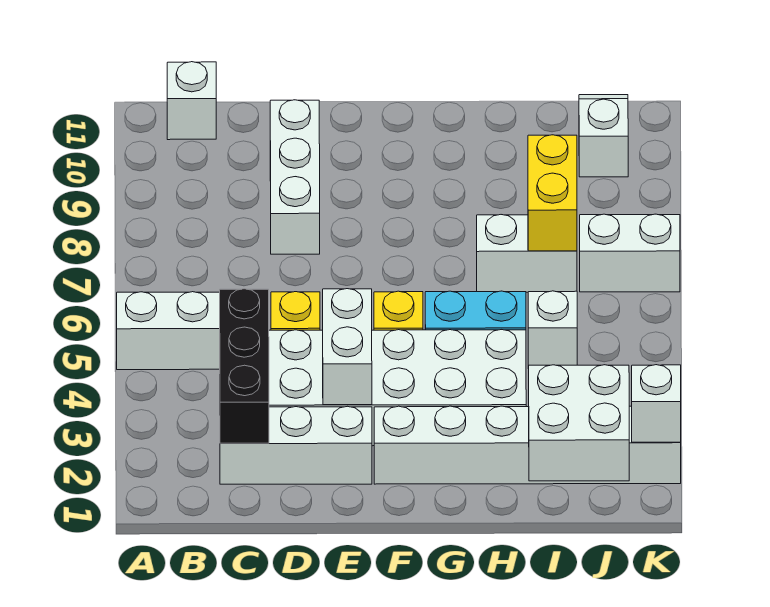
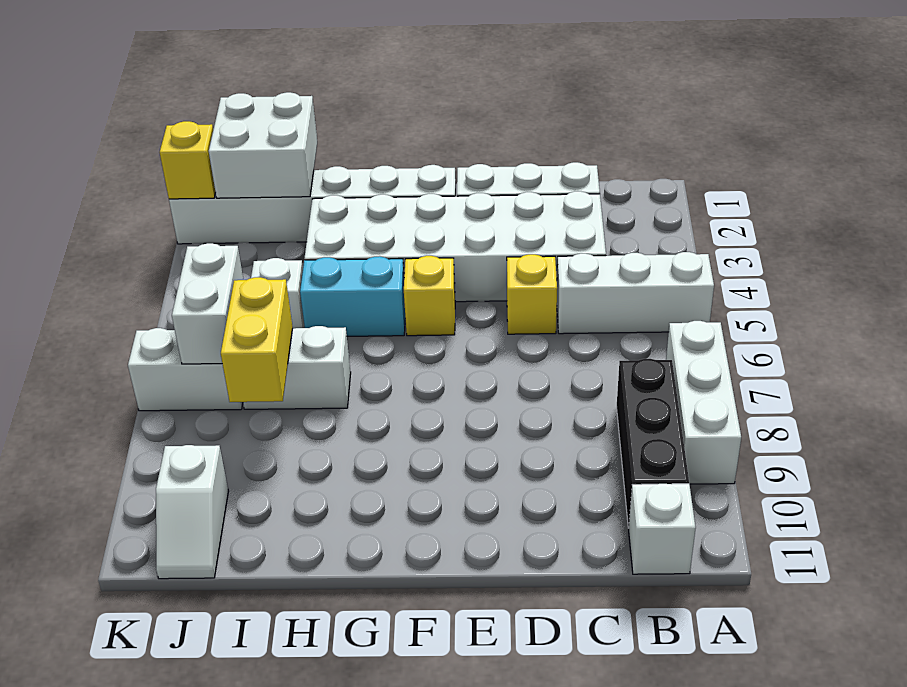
black 1x3 brick [220,289,269,443] -> black 1x3 brick moved to [617,359,689,528]
white 1x3 brick [270,100,320,254] -> white 1x3 brick moved to [666,321,741,484]
white 1x2 brick [323,289,372,405] -> white 1x2 brick moved to [172,243,243,364]
white 1x1 brick [632,365,681,442] -> yellow 1x1 brick [160,121,216,199]

